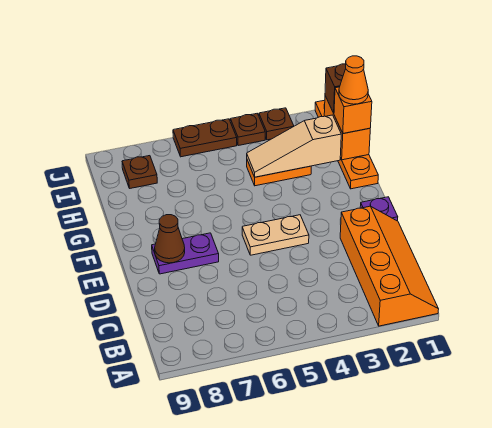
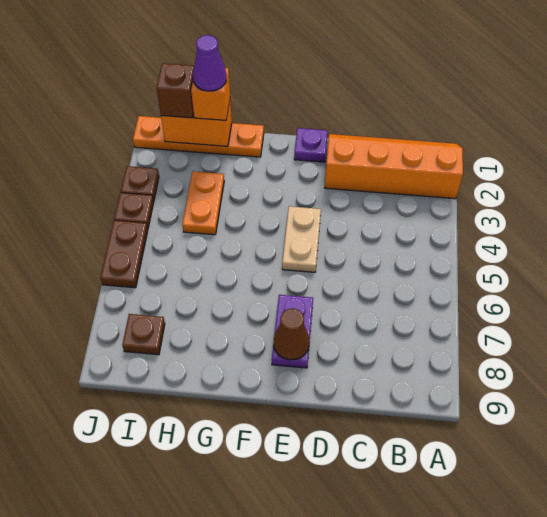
orange 1x1 cone [339,56,368,104] -> purple 1x1 cone [193,35,226,91]
tan 1x3 slope [247,115,341,177] -> none

